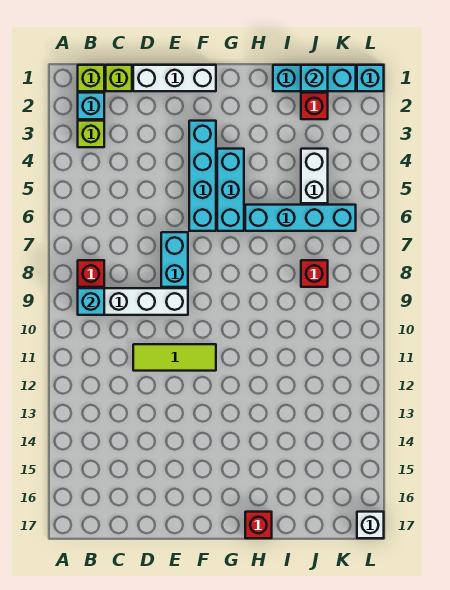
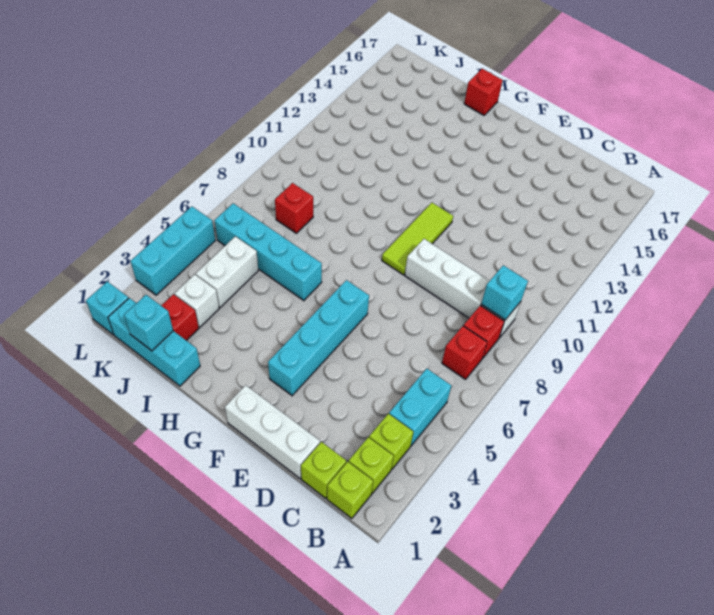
cyan 1x1 brick [78,93,104,119] -> lime 1x1 brick [349,437,394,493]
none -> red 1x1 brick [442,326,487,379]
lime 1x3 tile [133,344,216,371] -> lime 1x3 tile turned to [382,203,453,275]
cyan 1x2 brick [161,232,188,287] -> cyan 1x2 brick moved to [389,369,451,446]
cyan 1x3 brick [217,149,244,231] -> cyan 1x3 brick moved to [131,207,215,295]
white 1x1 brick [357,512,384,538] -> white 1x1 brick moved to [175,274,219,327]

